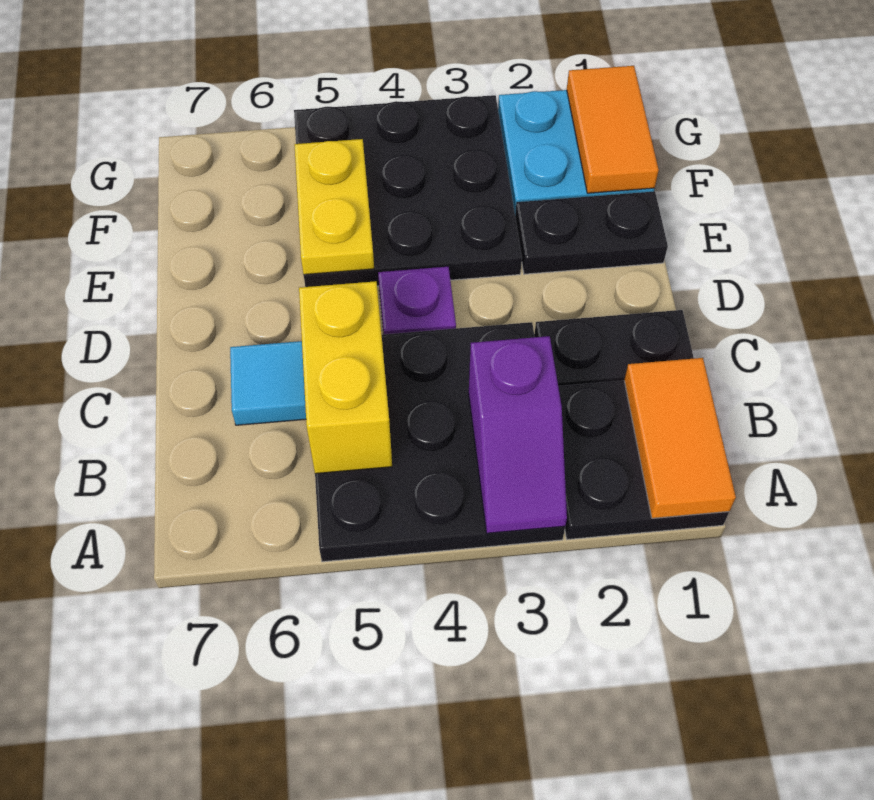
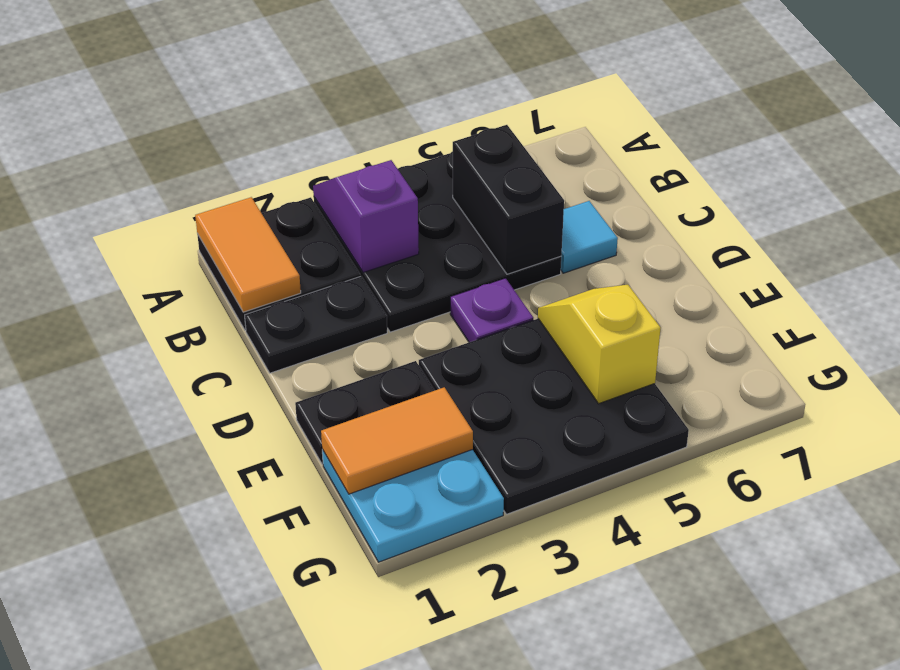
yellow 1x2 brick [299,281,392,474] -> black 1x2 brick [453,125,564,274]
yellow 1x2 plate [294,139,374,275] -> yellow 1x2 slope [538,285,661,404]
orange 1x2 tile [567,66,659,193] -> orange 1x2 tile turned to [321,387,473,494]

